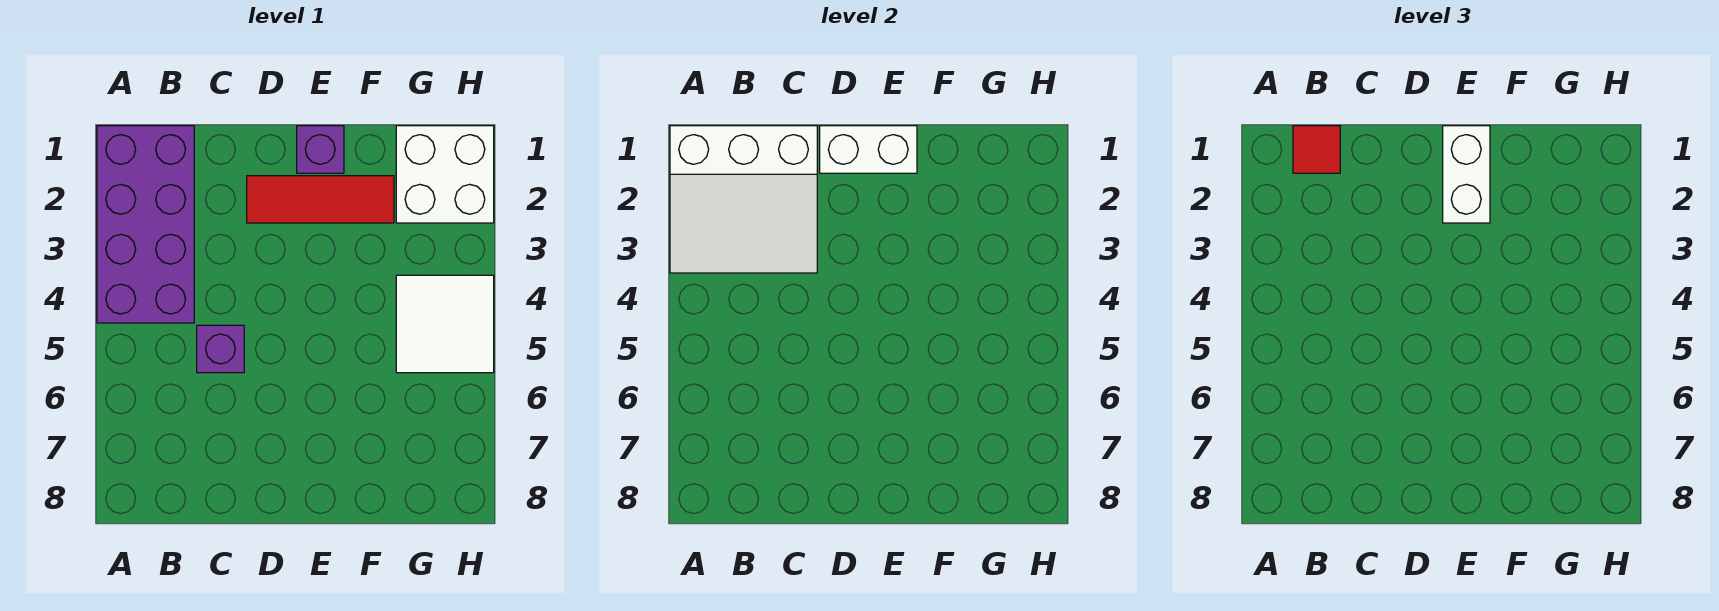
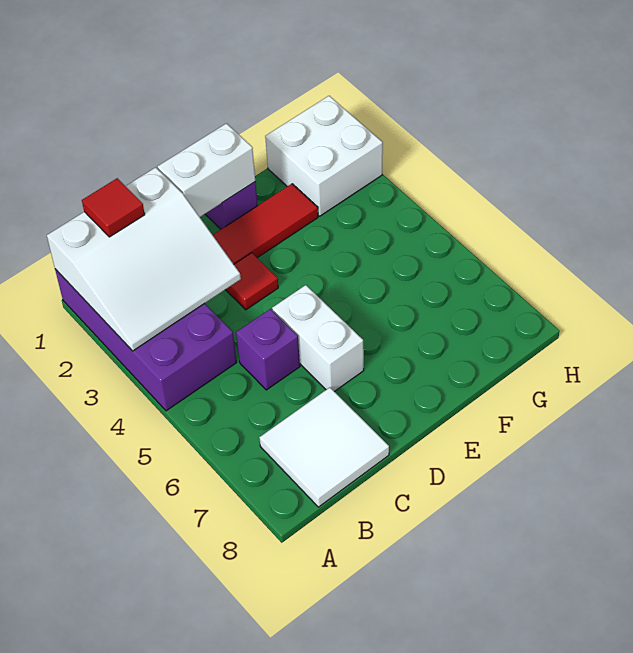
none -> red 1x1 tile [225,253,278,310]
white 1x2 brick [1443,126,1490,223] -> white 1x2 brick moved to [272,285,364,392]
white 2x2 tile [396,275,494,373] -> white 2x2 tile moved to [259,387,389,507]

